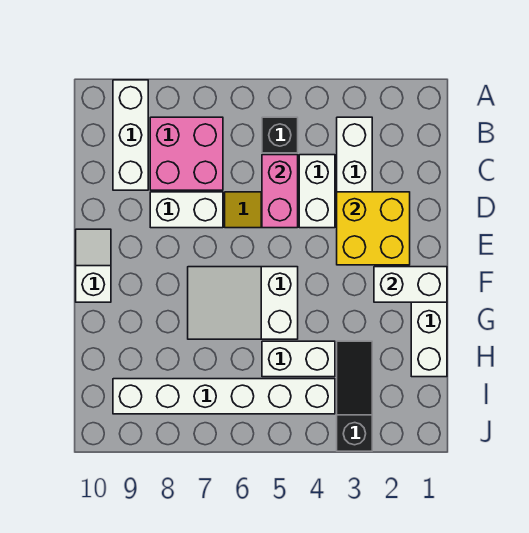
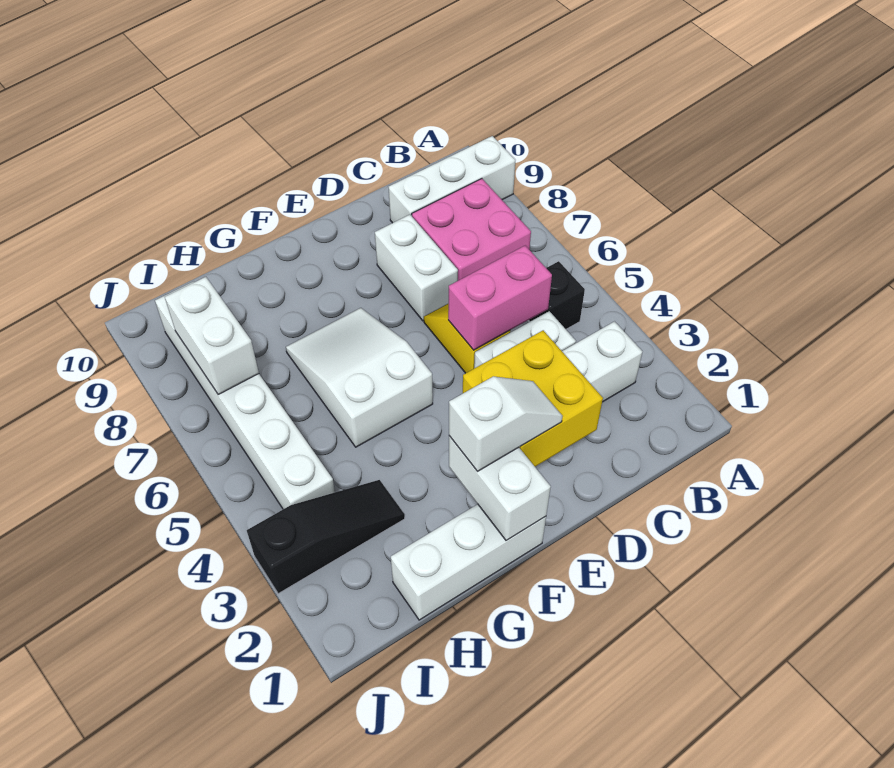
white 1x2 slope [76,229,111,302] -> white 1x2 slope moved to [449,377,563,471]
white 1x2 brick [262,341,335,377] -> white 1x2 brick moved to [165,277,259,395]

